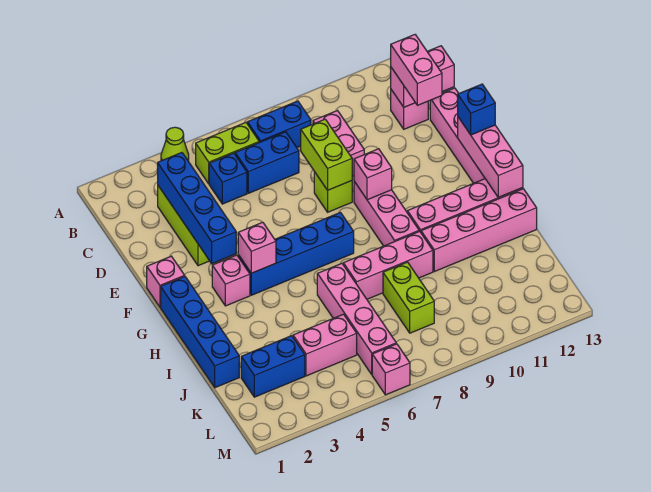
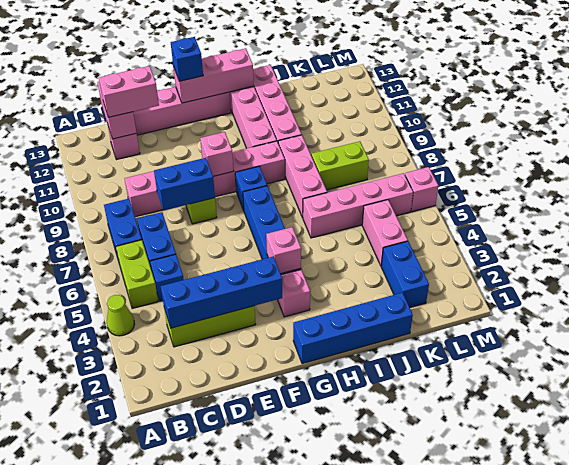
lime 1x2 brick [301,119,352,190] -> blue 1x2 brick [154,158,215,210]
pink 1x1 brick [147,256,185,307] -> none
none -> blue 1x1 brick [235,166,267,210]

